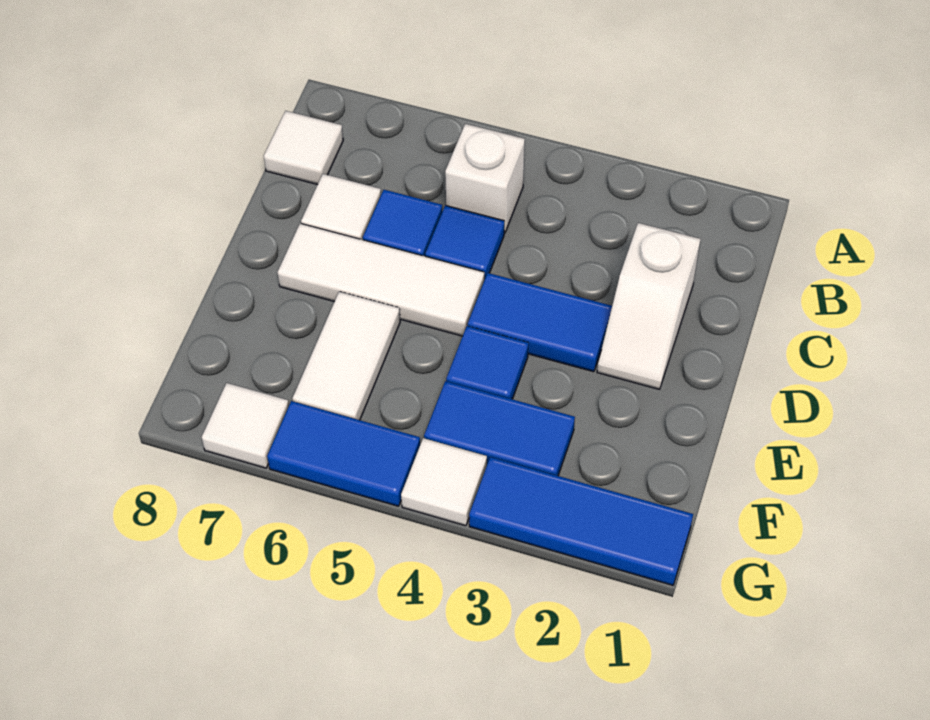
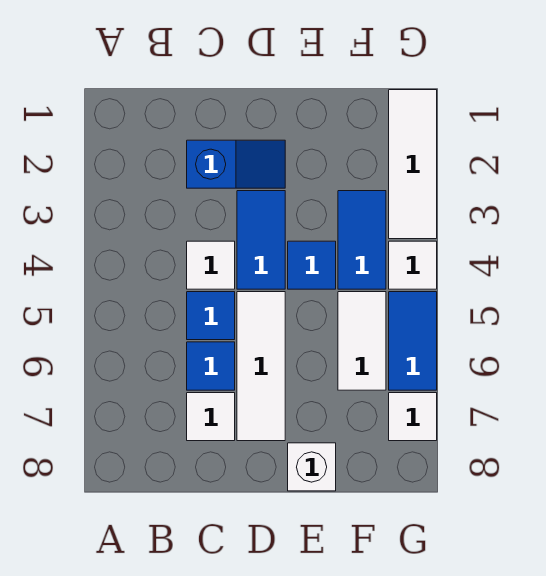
white 1x1 brick [445,124,525,233] -> white 1x1 brick moved to [288,443,336,491]
white 1x1 tile [264,111,343,185] -> white 1x1 tile moved to [187,241,235,289]
white 1x2 slope [597,223,701,389] -> blue 1x2 slope [187,140,285,188]
white 1x2 tile [292,292,400,420] -> white 1x2 tile turned to [338,292,386,390]
blue 1x3 tile [469,457,693,585] -> white 1x3 tile [389,90,437,239]

